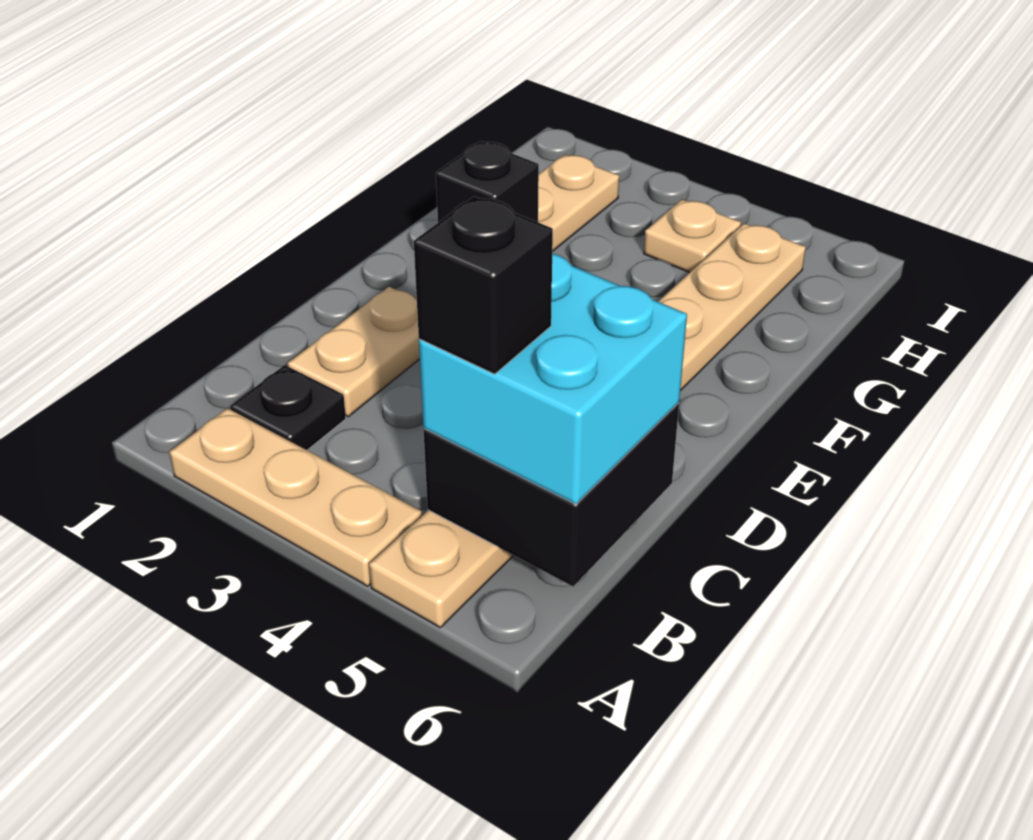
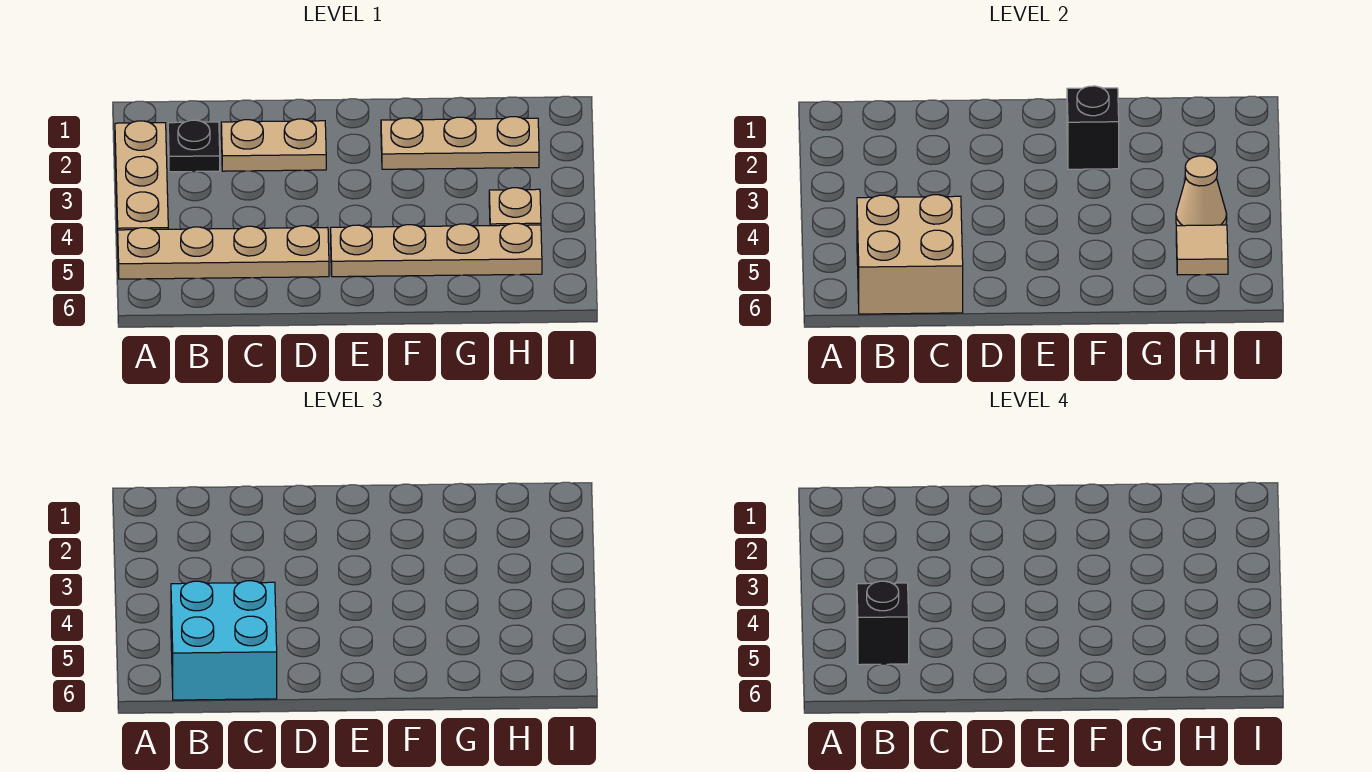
black 2x2 brick [423,403,679,586] -> tan 2x2 brick [857,195,963,314]
none -> tan 1x1 cone [1176,156,1227,226]
none -> tan 1x1 tile [1176,225,1228,275]

